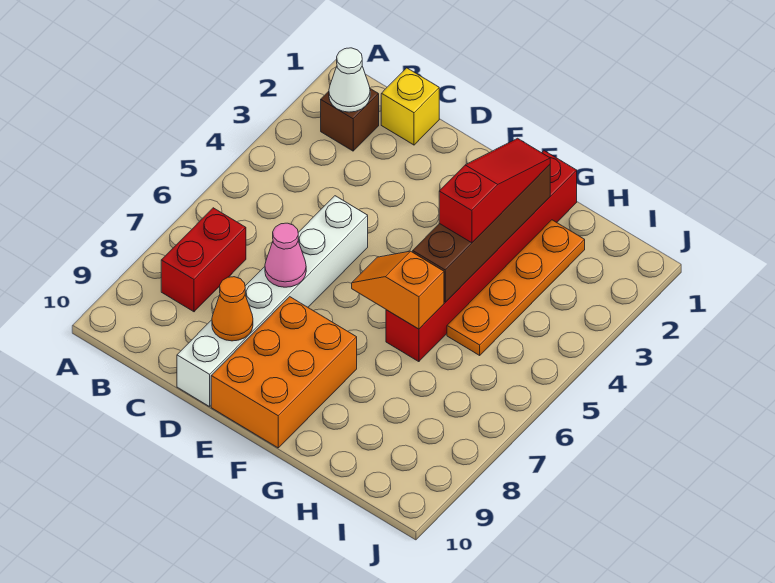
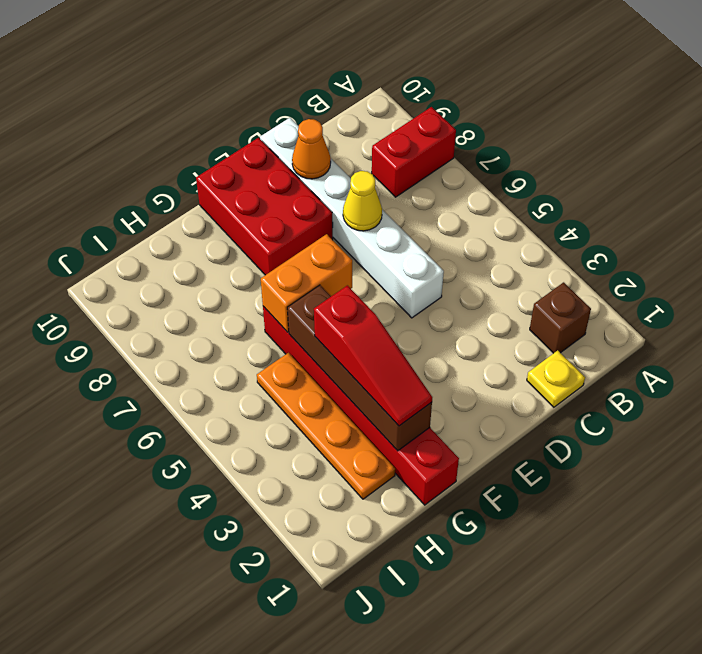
white 1x1 cone [329,48,370,112] -> none
red 1x2 brick [161,208,246,312] -> red 1x2 brick turned to [372,107,456,197]
yellow 1x1 brick [381,68,439,145] -> yellow 1x1 plate [527,350,585,407]
pink 1x1 cone [265,223,306,287] -> yellow 1x1 cone [343,171,382,231]
orange 2x3 brick [211,297,357,448] -> red 2x3 brick [196,138,333,275]
orange 1x2 slope [352,251,444,329] -> orange 1x2 brick [261,234,352,332]

